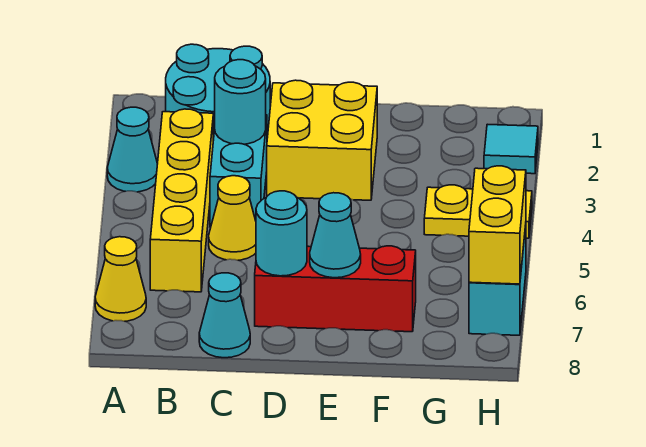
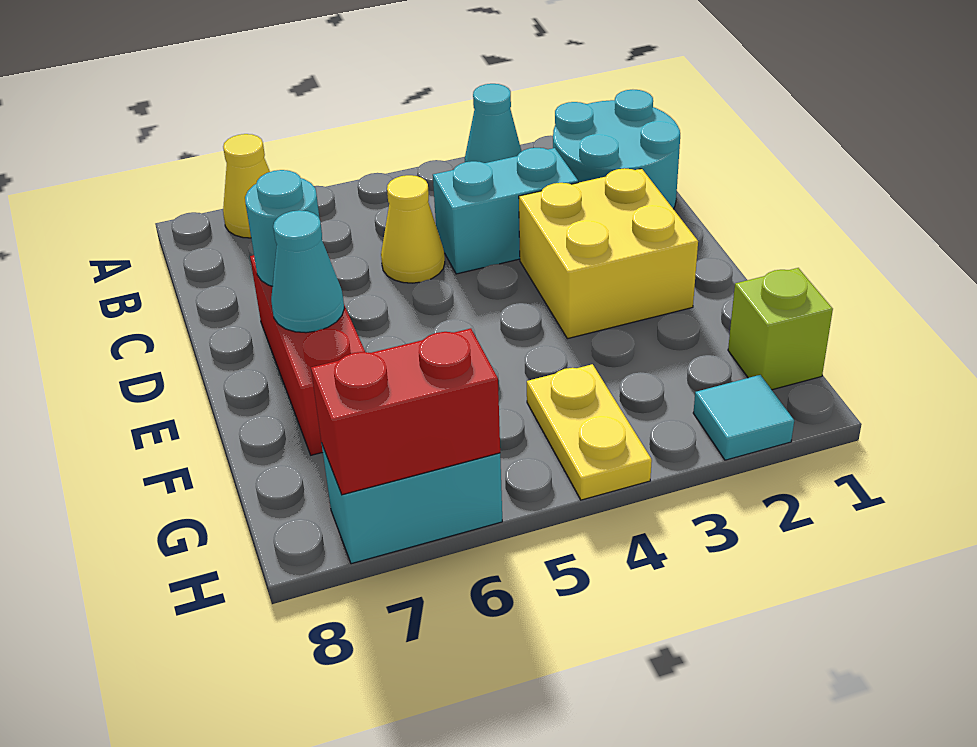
yellow 1x4 brick [150,109,213,292] -> none
cyan 1x1 round brick [215,60,266,144] -> none
cyan 1x1 cone [199,273,250,358] -> none
none -> lime 1x1 brick [728,268,833,390]
yellow 1x2 brick [469,166,526,284] -> red 1x2 brick [311,328,500,495]

